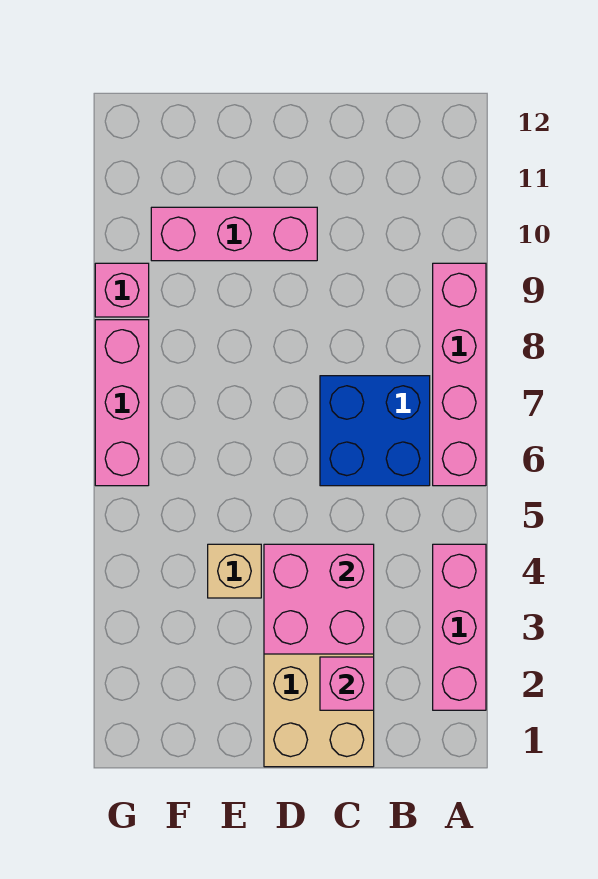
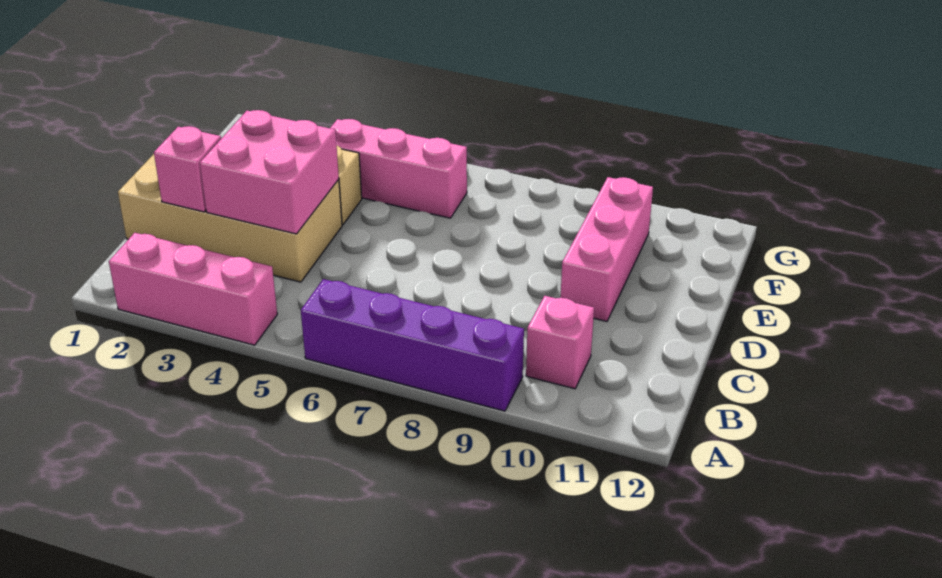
pink 1x4 brick [433,263,486,486] -> purple 1x4 brick [301,279,524,411]
blue 2x2 brick [320,376,430,486] -> none
pink 1x3 brick [95,320,149,486] -> pink 1x3 brick moved to [330,119,467,218]
pink 1x1 brick [95,263,149,317] -> pink 1x1 brick moved to [526,296,594,389]

